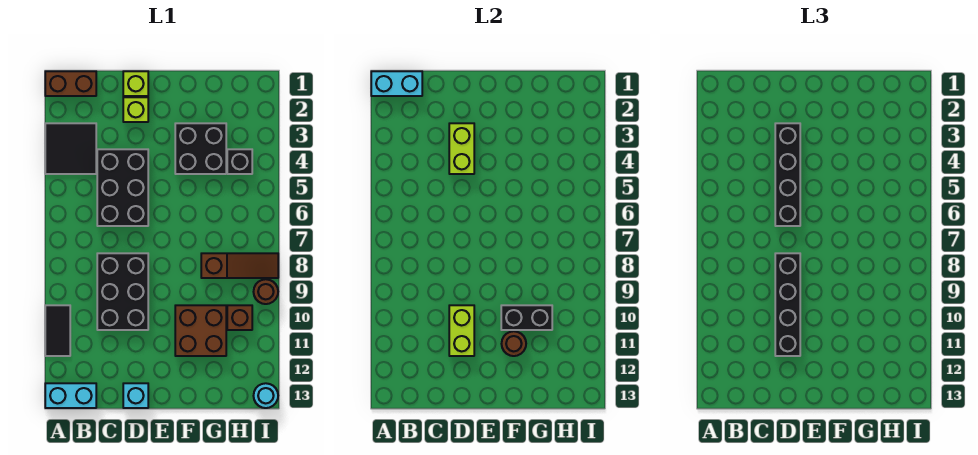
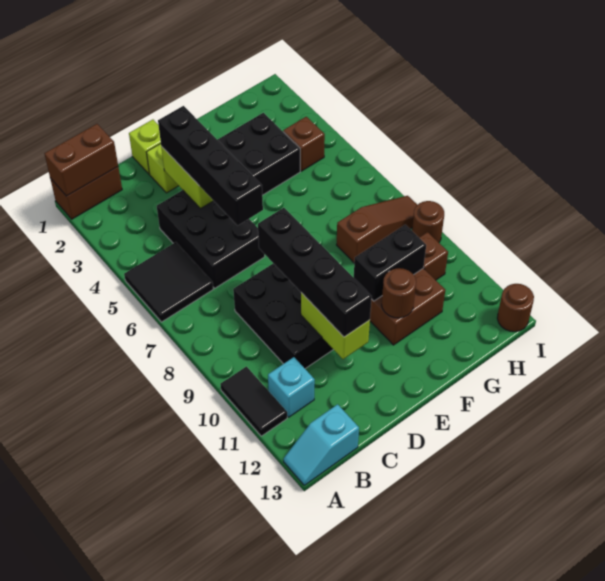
cyan 1x2 brick [371,71,422,96] -> brown 1x2 brick [44,124,118,196]
black 2x2 tile [45,123,96,174] -> black 2x2 tile moved to [124,242,213,322]
cyan 1x2 brick [45,383,96,408] -> cyan 1x2 slope [284,404,359,485]
cyan 1x1 brick [123,383,148,408] -> cyan 1x1 brick moved to [268,357,315,417]
black 1x1 brick [227,149,252,174] -> brown 1x1 brick [283,117,325,171]
cyan 1x1 round brick [254,383,278,408] -> brown 1x1 round brick [497,284,534,332]

